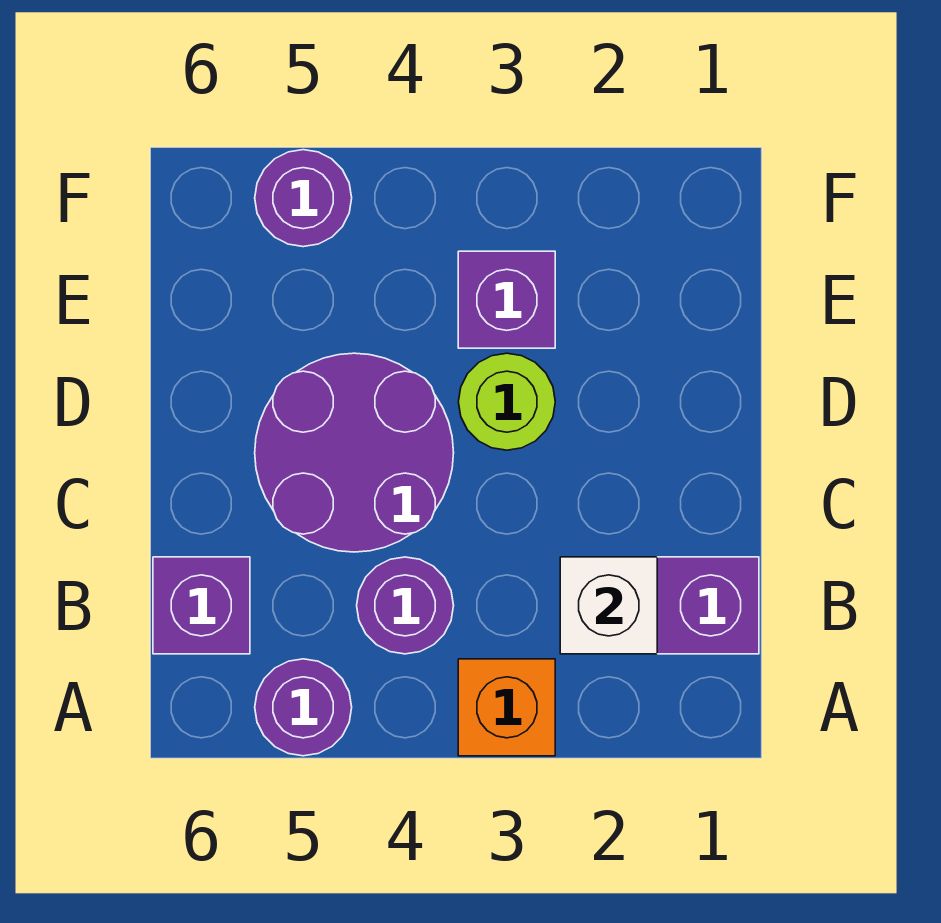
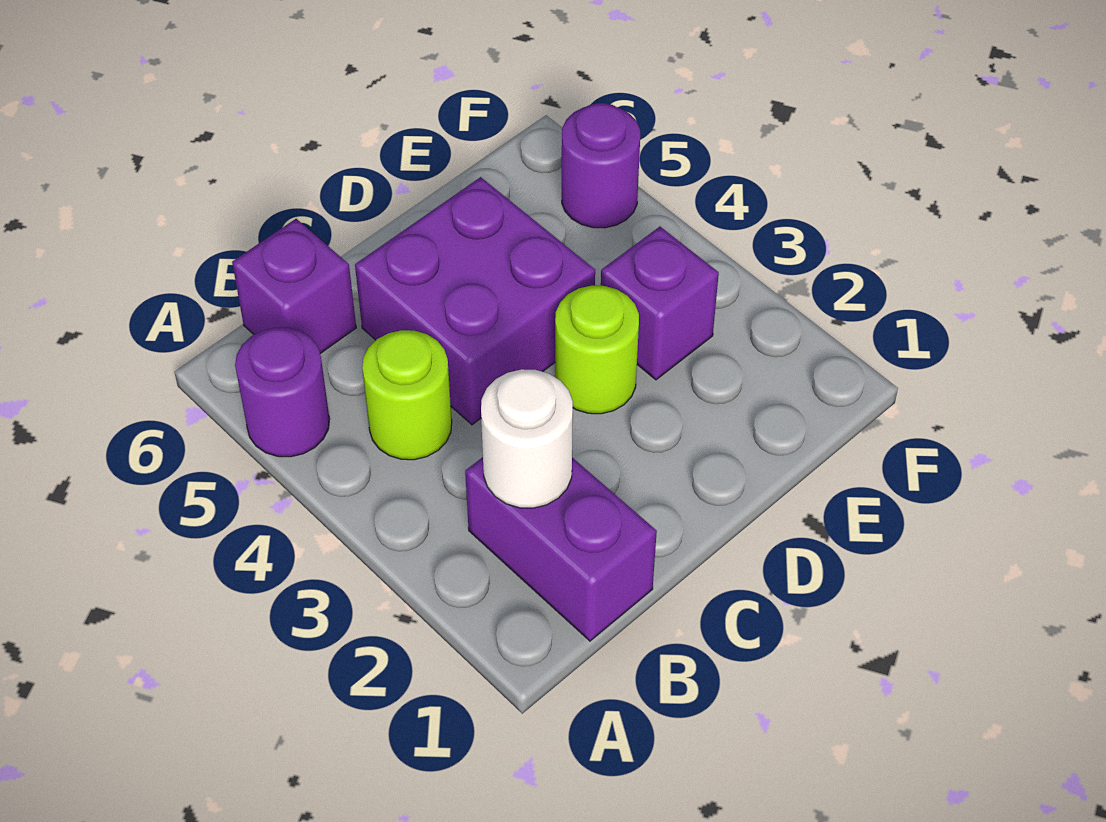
orange 1x1 brick [458,659,555,756] -> none
white 1x1 brick [560,557,657,654] -> white 1x1 round brick [481,369,573,508]
purple 1x1 round brick [357,557,454,654] -> lime 1x1 round brick [362,330,452,460]
purple 2x2 round brick [255,353,454,552] -> purple 2x2 brick [355,177,595,425]

